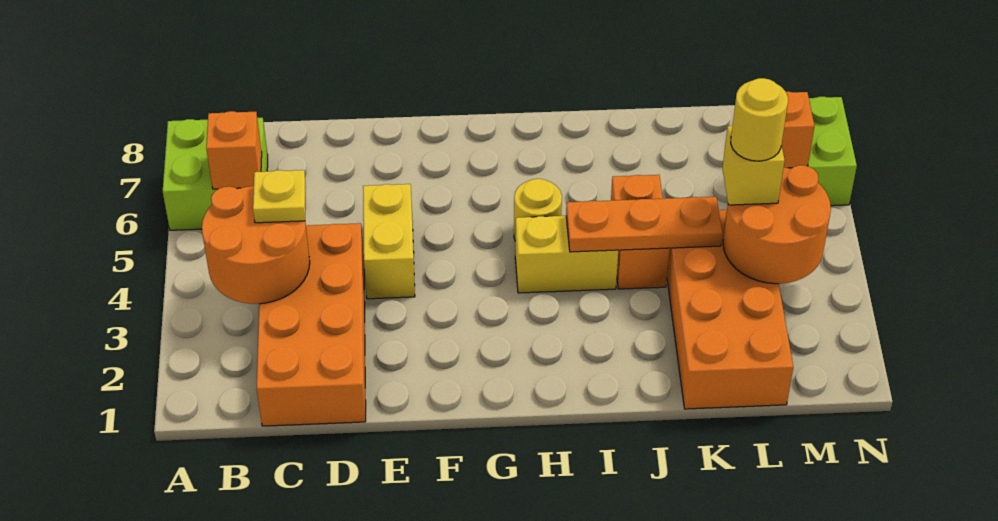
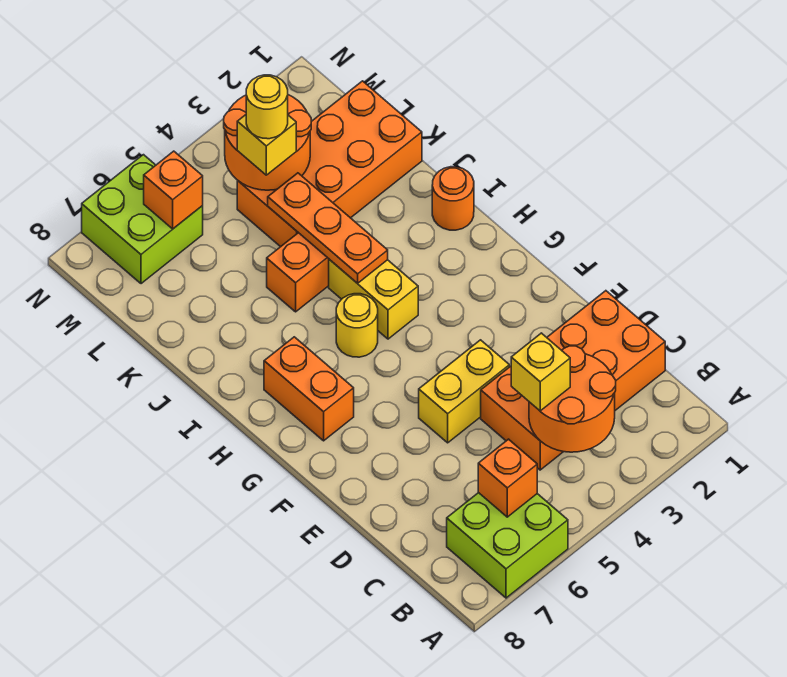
yellow 1x1 plate [253,170,306,223] -> yellow 1x1 brick [511,333,570,411]
none -> orange 1x2 brick [264,337,354,441]
none -> orange 1x1 round brick [432,167,474,230]

